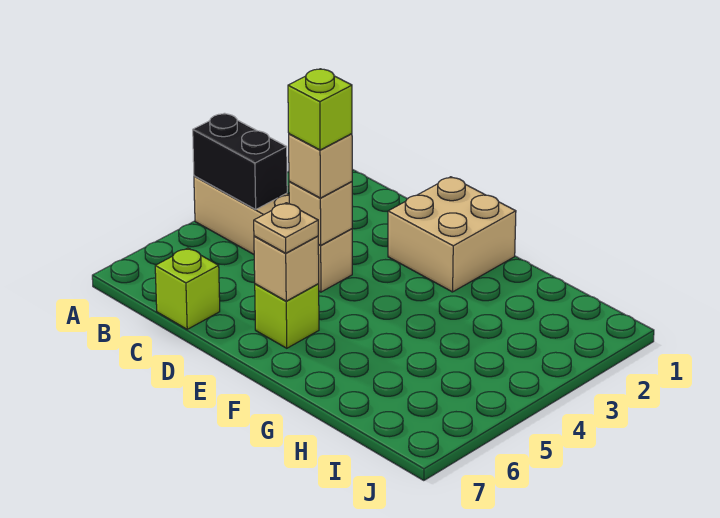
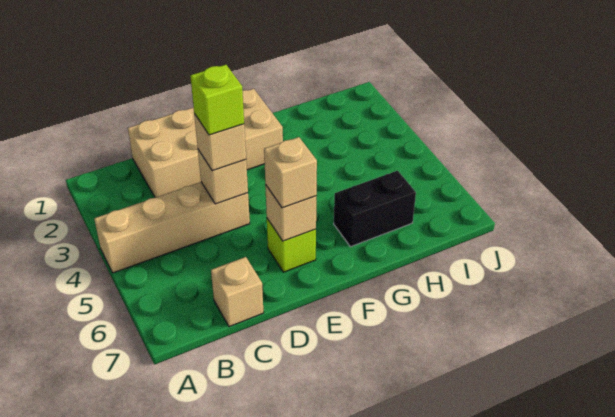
black 1x2 brick [193,113,287,209] -> black 1x2 brick moved to [334,171,416,247]
lime 1x1 brick [155,248,220,329] -> tan 1x1 brick [211,257,264,327]
tan 2x2 brick [388,177,516,292] -> tan 2x4 brick [128,89,283,198]
tan 1x1 plate [254,203,318,253] -> tan 1x1 brick [264,137,317,208]

